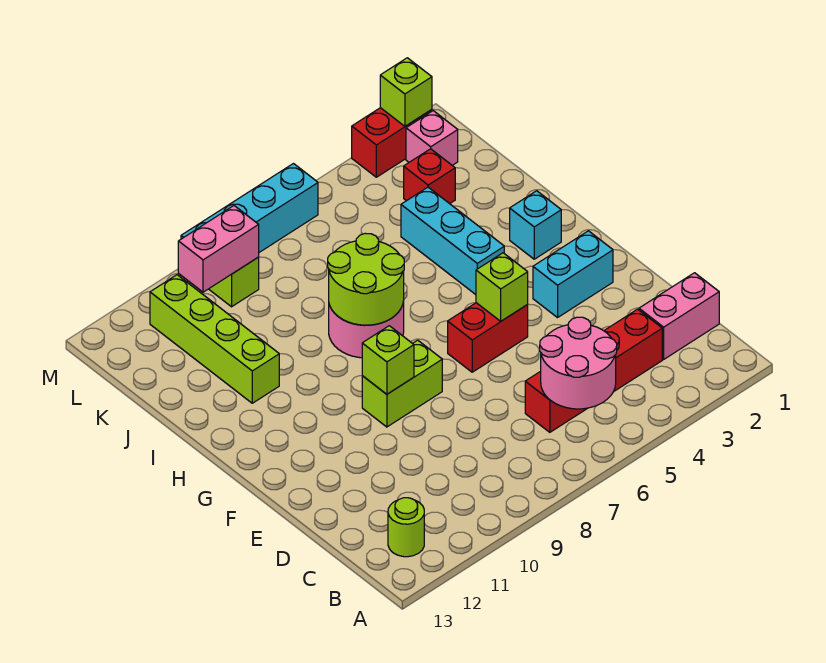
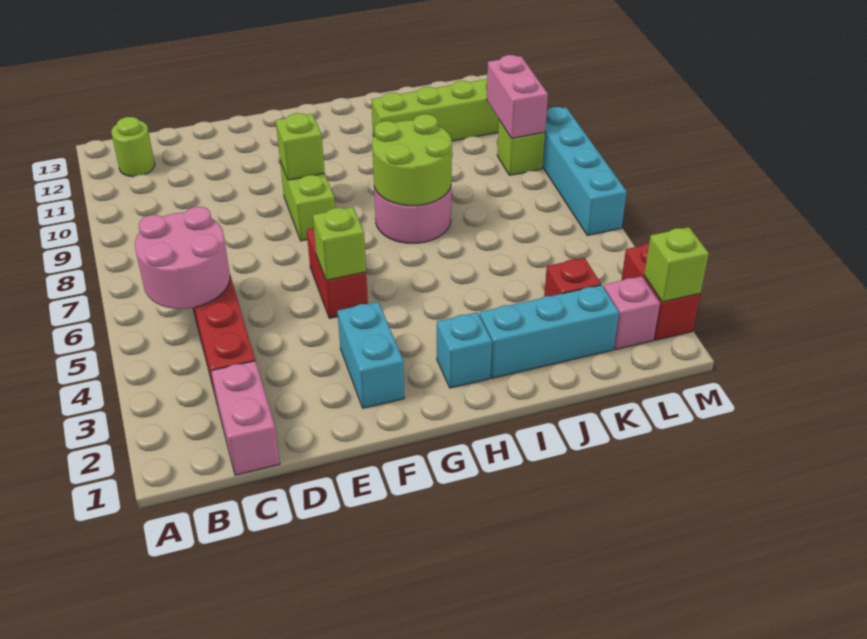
cyan 1x3 brick [401,187,504,295] -> cyan 1x3 brick moved to [479,285,619,378]

